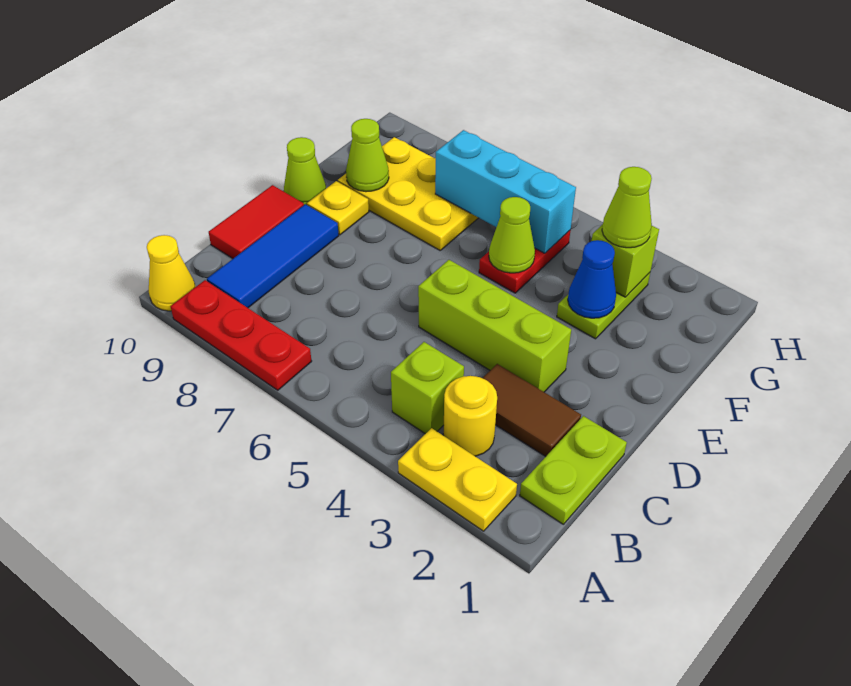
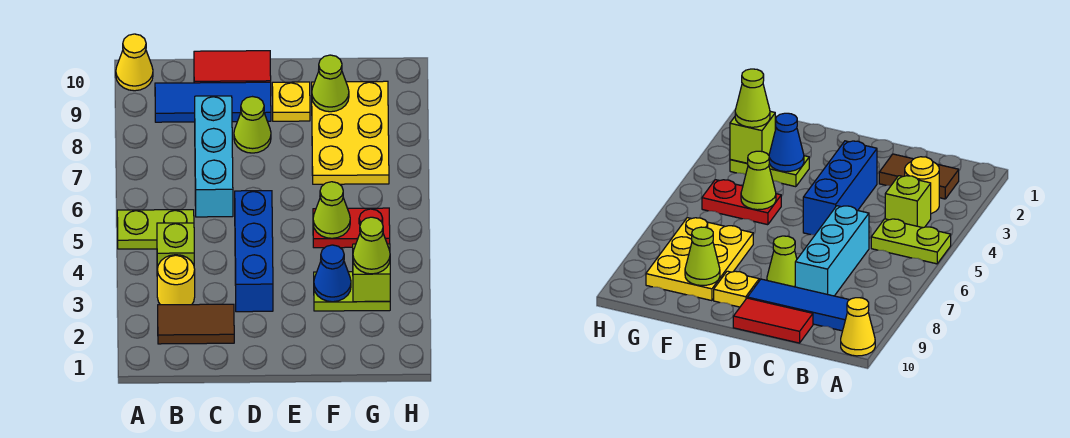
yellow 1x2 plate [398,428,517,531] -> none
red 1x3 plate [171,280,312,390] -> none
lime 1x2 plate [520,416,627,524] -> lime 1x2 plate moved to [117,210,194,249]
brown 1x2 tile [483,364,581,457] -> brown 1x2 tile turned to [158,304,234,344]
lime 1x3 brick [418,260,571,392] -> blue 1x3 brick [235,191,273,312]
lime 1x1 cone [284,137,326,205] -> lime 1x1 cone moved to [234,97,271,153]
cyan 1x3 brick [435,130,576,253] -> cyan 1x3 brick moved to [195,96,233,217]

